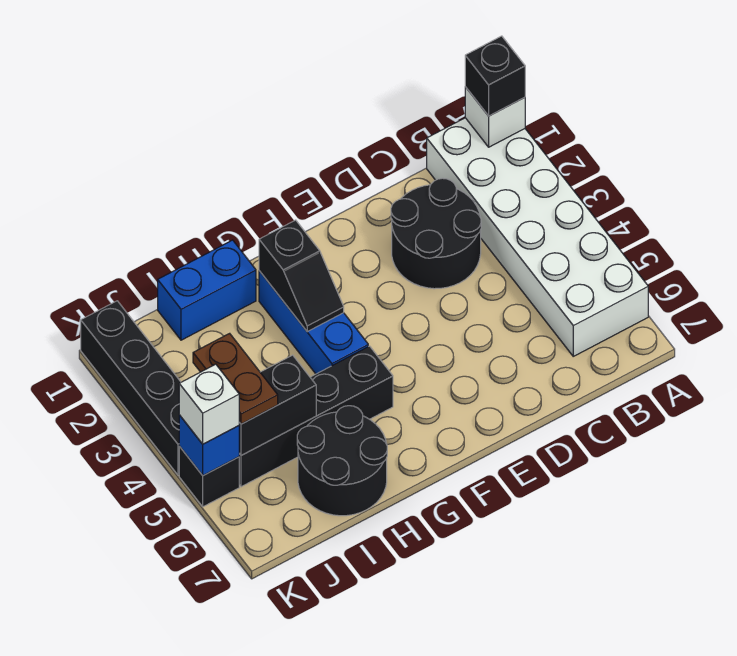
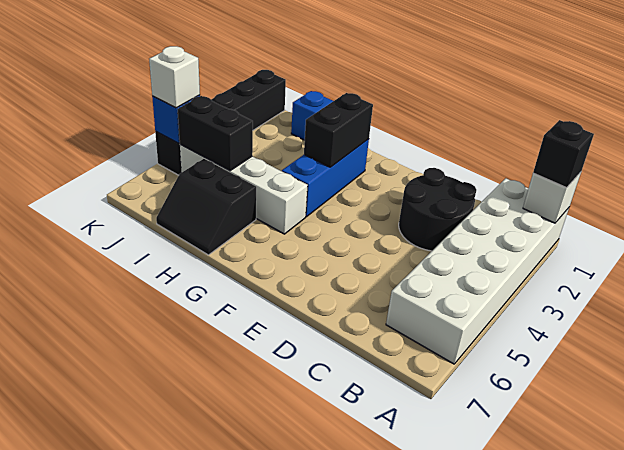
black 1x2 slope [259,220,344,332] -> black 1x2 brick [304,93,373,167]
black 1x4 brick [239,346,393,487] -> white 1x4 brick [180,145,308,234]
black 2x2 round brick [297,406,387,516] -> black 2x2 slope [156,159,256,255]
brown 1x2 plate [193,333,278,424] -> none

